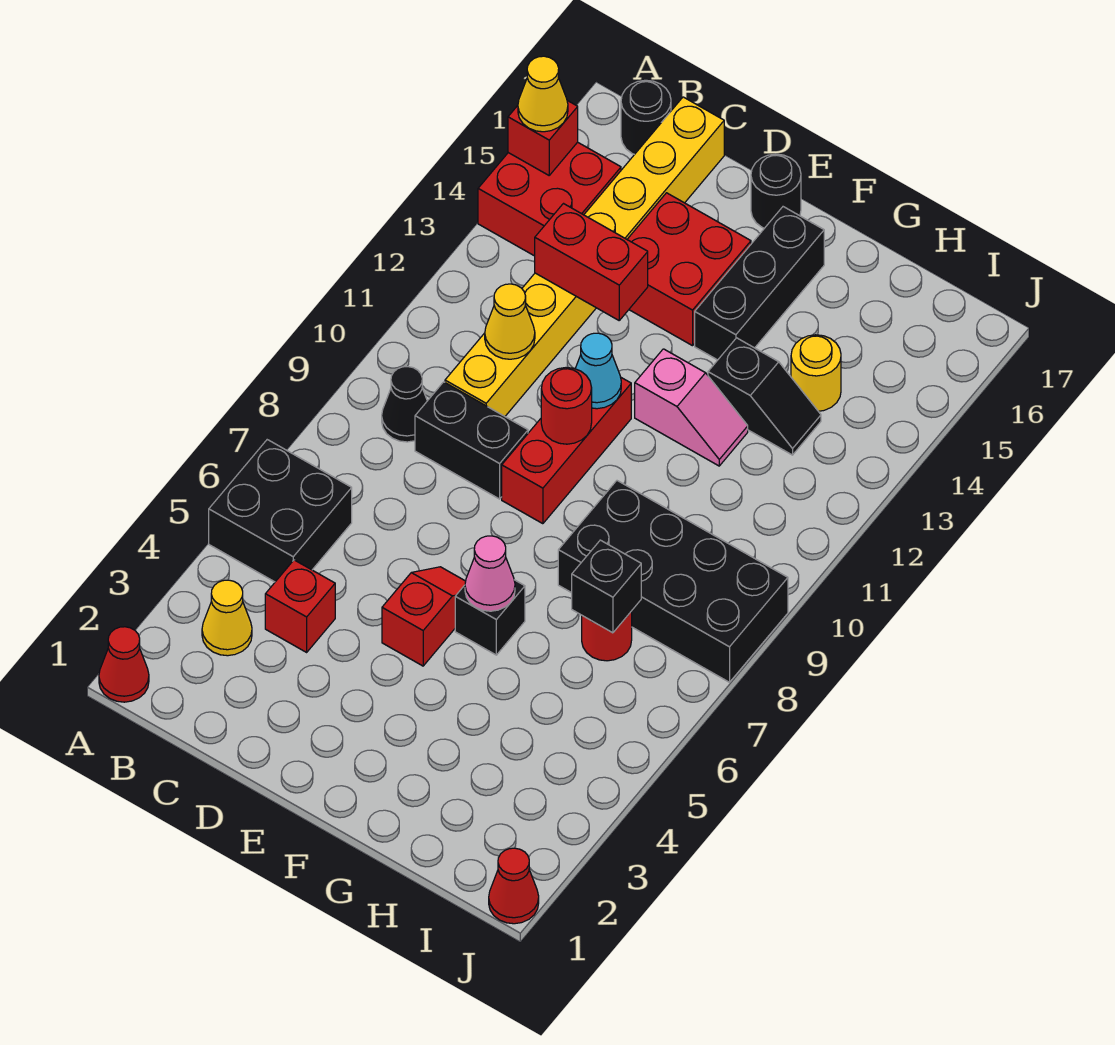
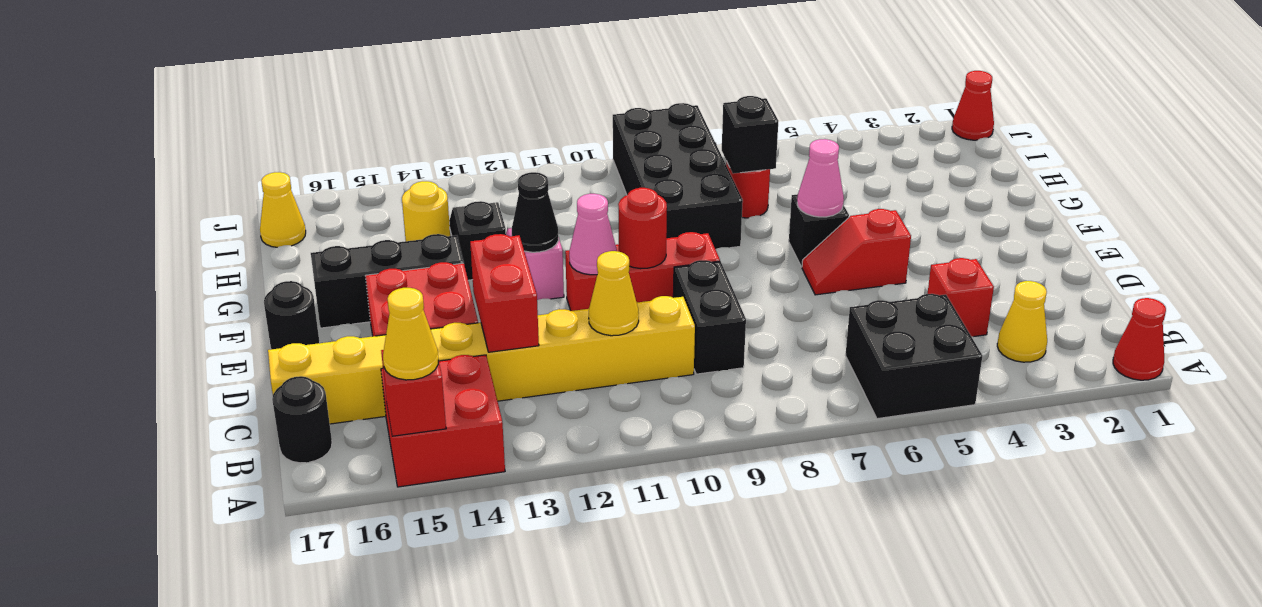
black 1x1 cone [382,367,427,442] -> black 1x1 cone moved to [512,172,559,252]
cyan 1x1 cone [575,333,621,409] -> pink 1x1 cone [569,194,617,275]
none -> yellow 1x1 cone [260,172,306,247]

